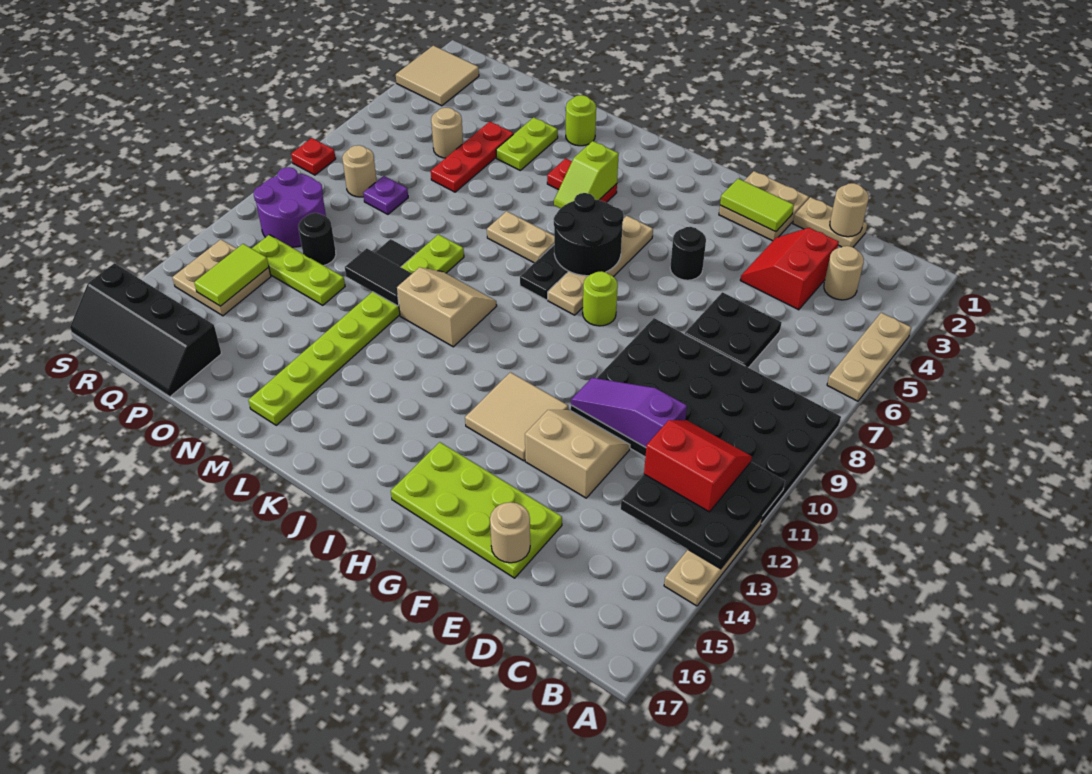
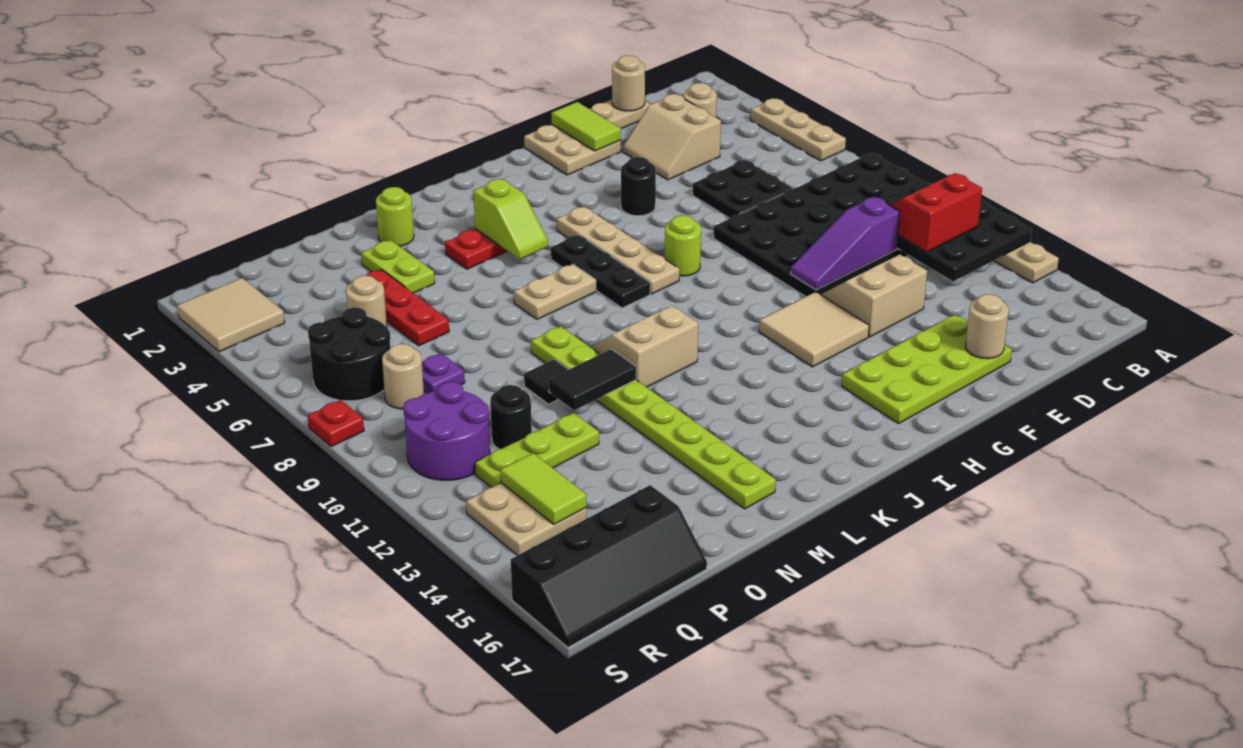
red 2x2 slope [740,228,839,310] -> tan 2x2 slope [623,94,721,180]
lime 1x2 tile [720,179,794,232] -> lime 1x2 tile turned to [552,102,621,151]
black 2x2 round brick [554,193,624,276] -> black 2x2 round brick moved to [308,308,390,401]

